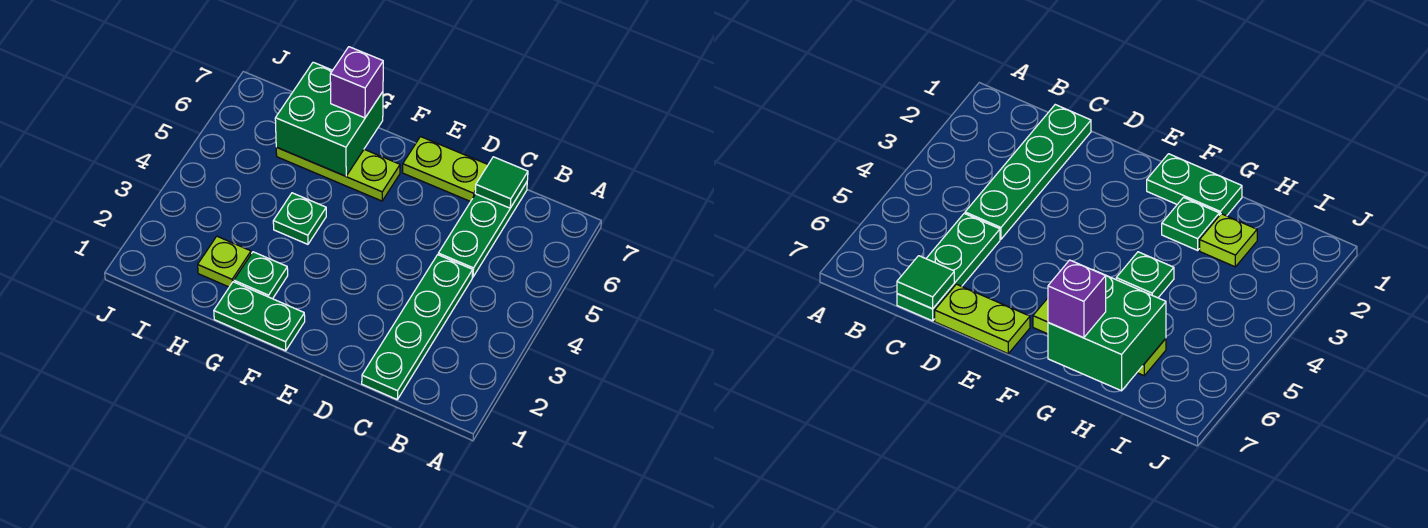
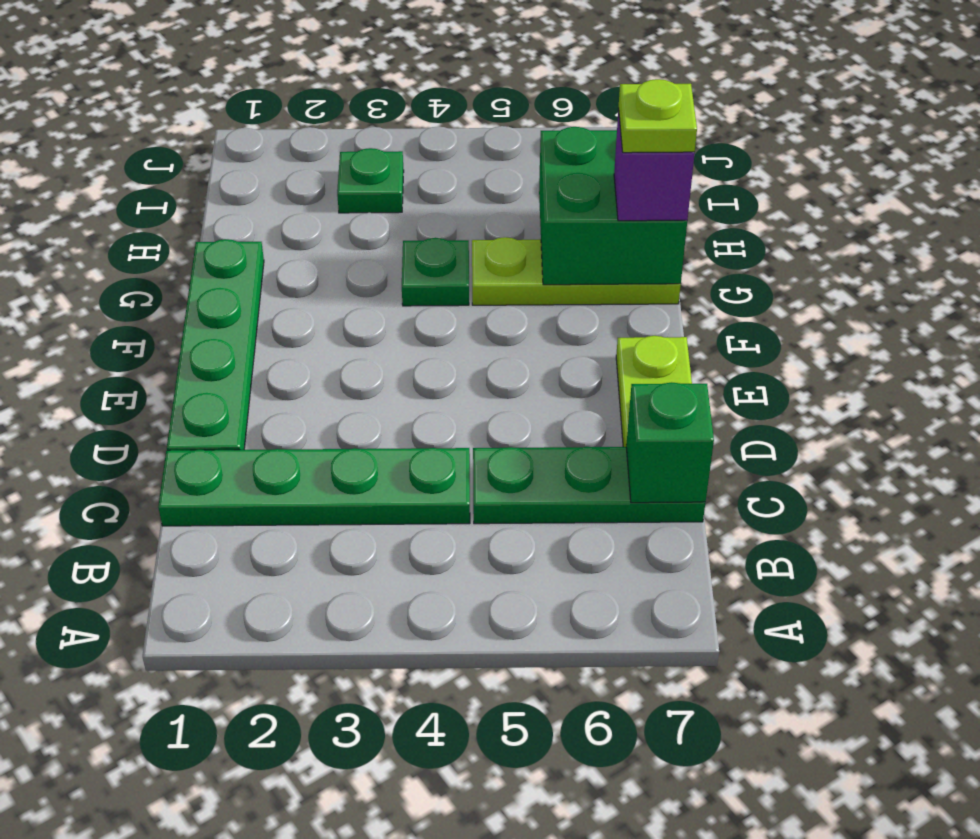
green 1x1 tile [475,157,528,208] -> green 1x1 brick [626,382,714,503]
green 1x2 plate [214,282,305,351] -> green 1x4 plate [167,239,264,450]
lime 1x3 plate [276,147,400,201] -> lime 1x3 plate turned to [472,237,681,305]
green 1x1 plate [234,252,288,299] -> green 1x1 plate moved to [337,148,404,213]
lime 1x1 plate [198,236,251,287] -> lime 1x1 plate moved to [618,79,697,153]

